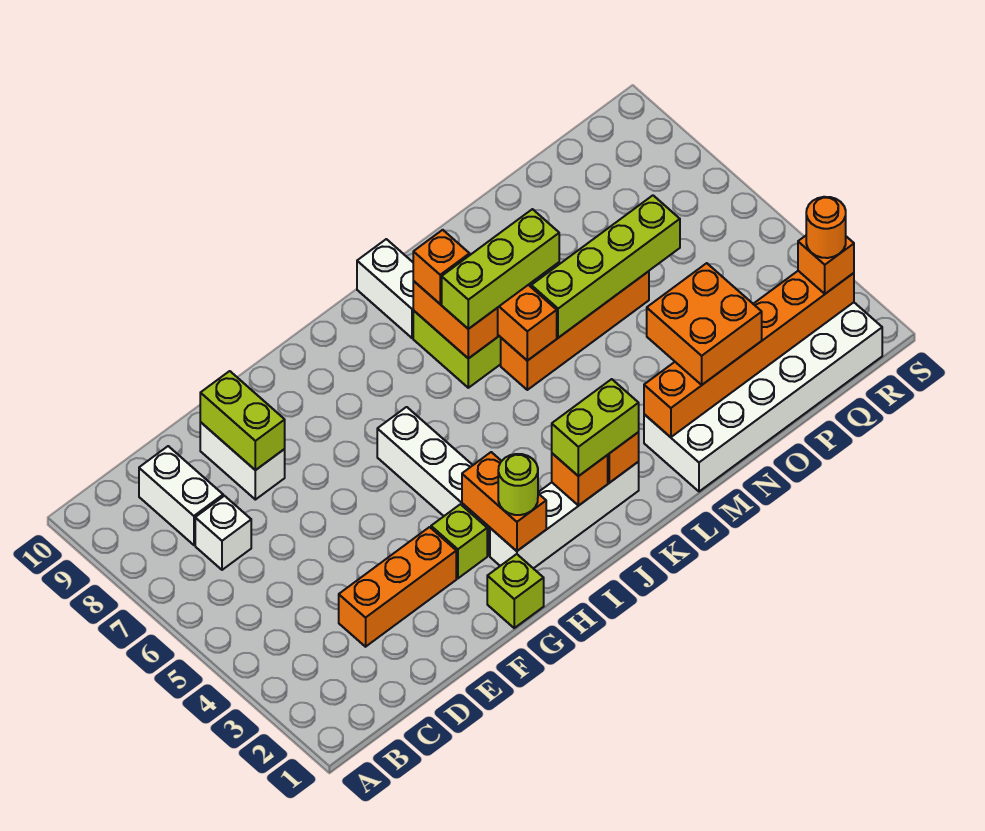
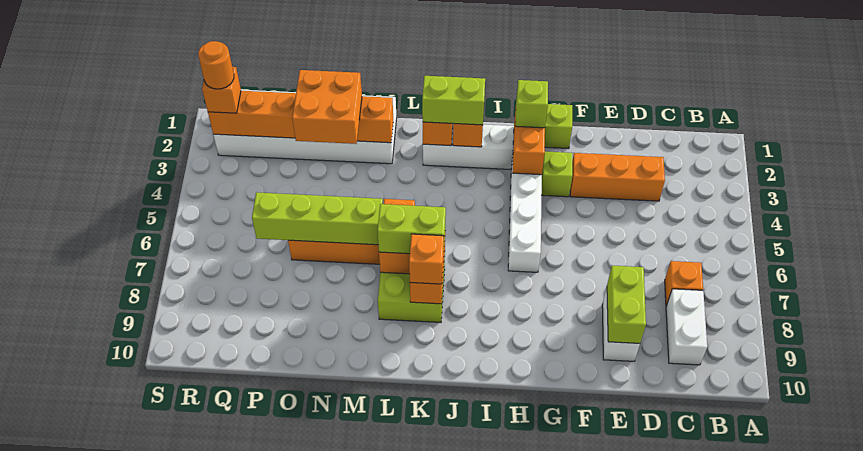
white 1x1 brick [195,496,251,570] -> orange 1x1 brick [665,261,703,306]
lime 1x1 round brick [498,454,538,515] -> lime 1x1 brick [515,80,548,128]
lime 1x3 brick [442,209,559,329] -> lime 1x2 brick [378,204,446,254]
white 1x2 brick [357,239,414,338] -> none

